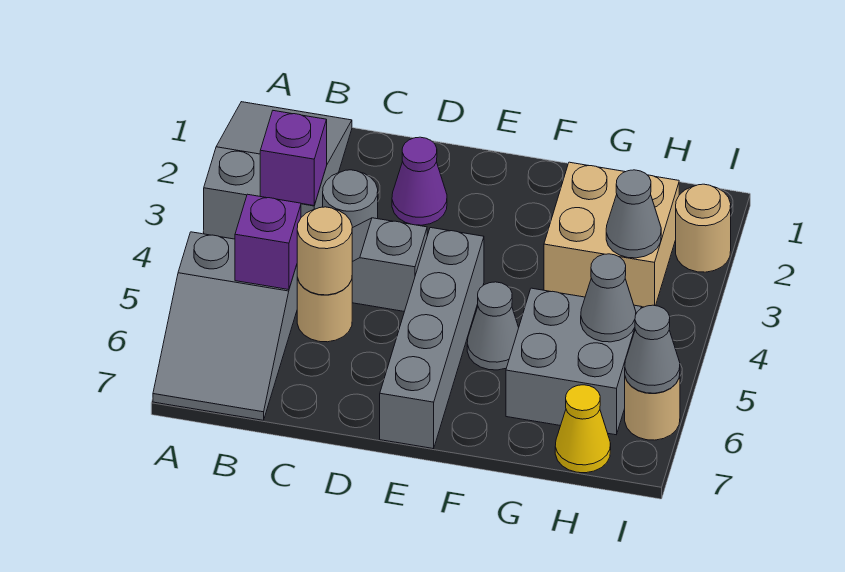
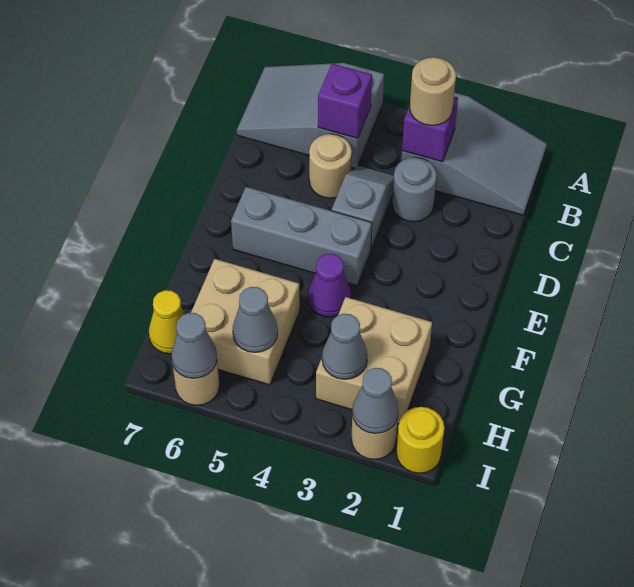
tan 1x1 round brick [297,207,352,295] -> tan 1x1 round brick moved to [410,57,456,125]
purple 1x1 cone [392,137,447,225] -> purple 1x1 cone moved to [308,254,351,317]
grey 1x4 brick [380,228,484,449] -> grey 1x3 brick [231,187,372,285]
grey 1x1 cone [467,282,519,370] -> grey 1x1 cone moved to [352,368,399,434]
grey 2x2 brick [506,288,641,435] -> tan 2x2 brick [191,259,300,385]
none -> yellow 1x1 round brick [396,407,444,473]

